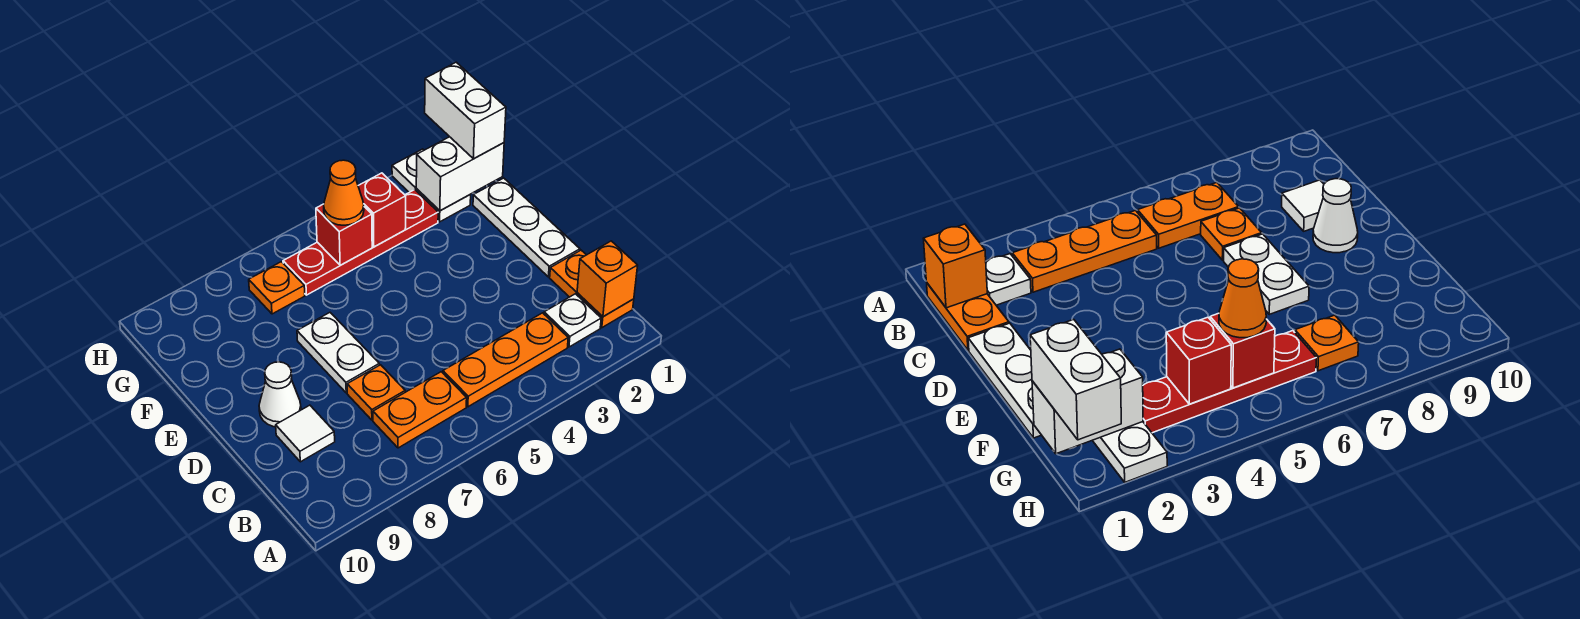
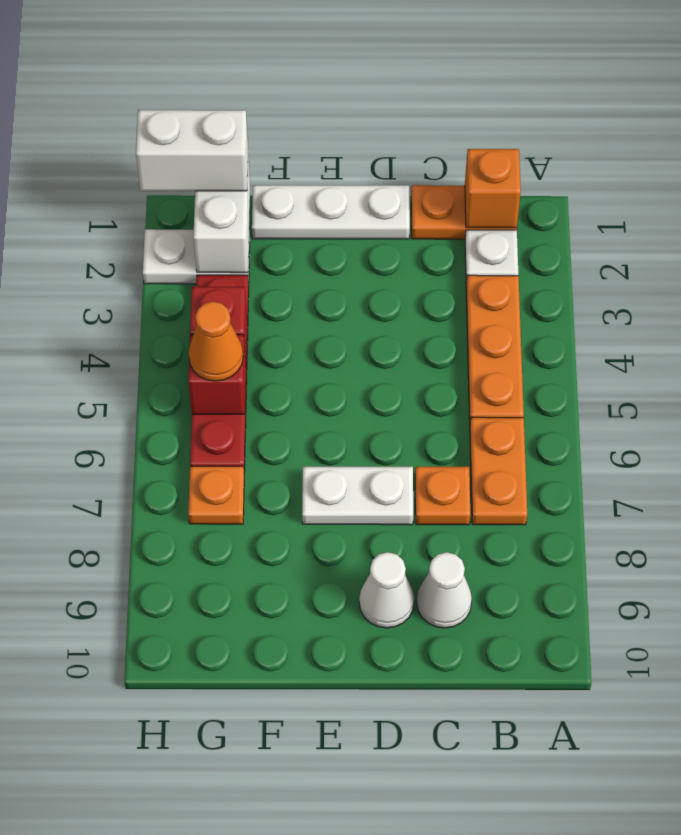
white 1x1 tile [276,405,335,462] -> white 1x1 cone [417,552,472,628]

